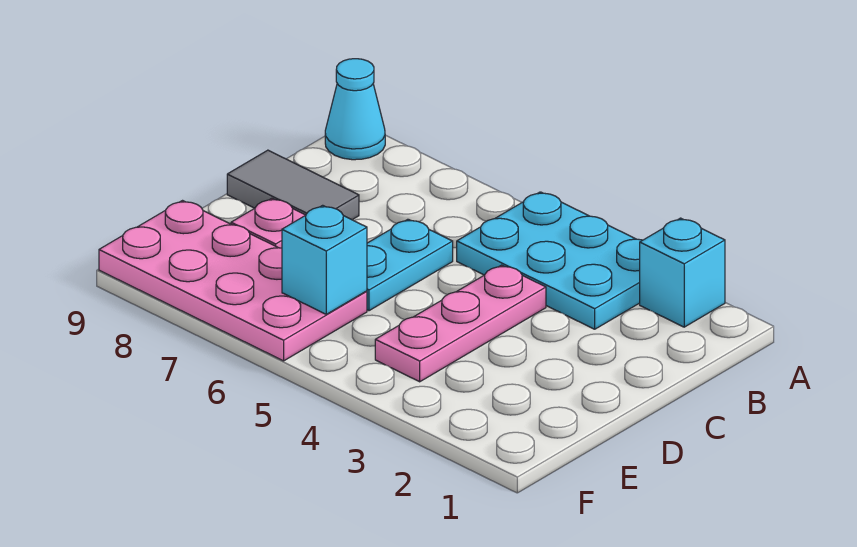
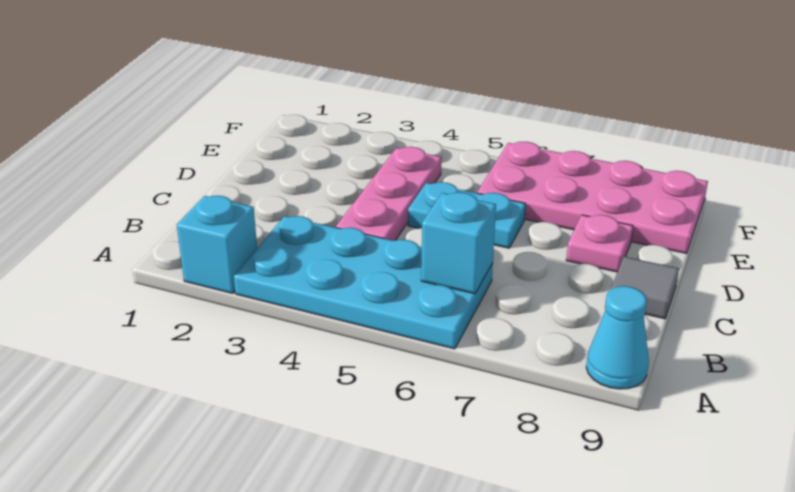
cyan 2x3 plate [457,192,642,329] -> cyan 2x4 plate [234,216,493,349]
cyan 1x2 plate [367,219,453,311] -> cyan 1x2 plate turned to [408,182,526,248]
grey 1x2 tile [227,150,359,220] -> grey 1x1 tile [611,257,679,319]
cyan 1x1 brick [282,205,367,314] -> cyan 1x1 brick moved to [421,192,496,294]

